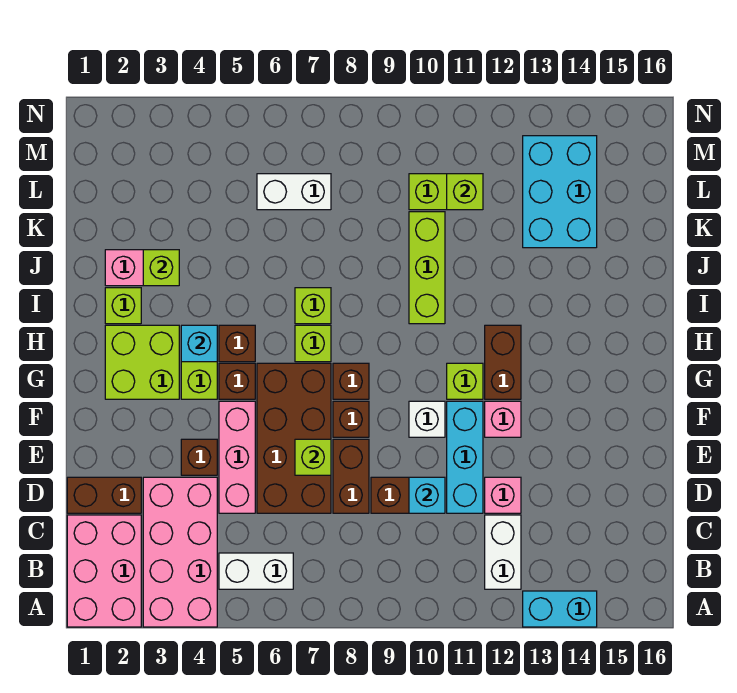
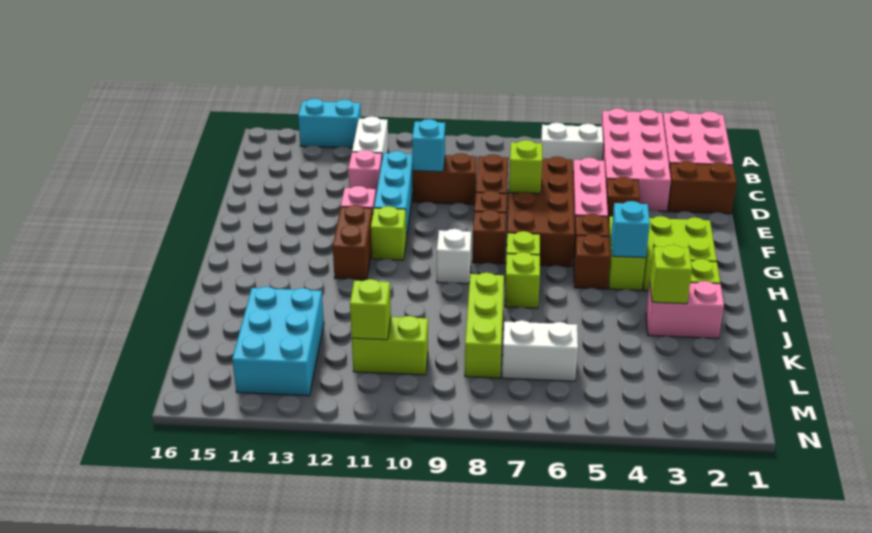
white 1x1 brick [409,401,445,437] -> white 1x1 brick moved to [437,229,471,284]
lime 1x3 brick [409,212,445,324] -> lime 1x3 brick moved to [465,273,504,378]

